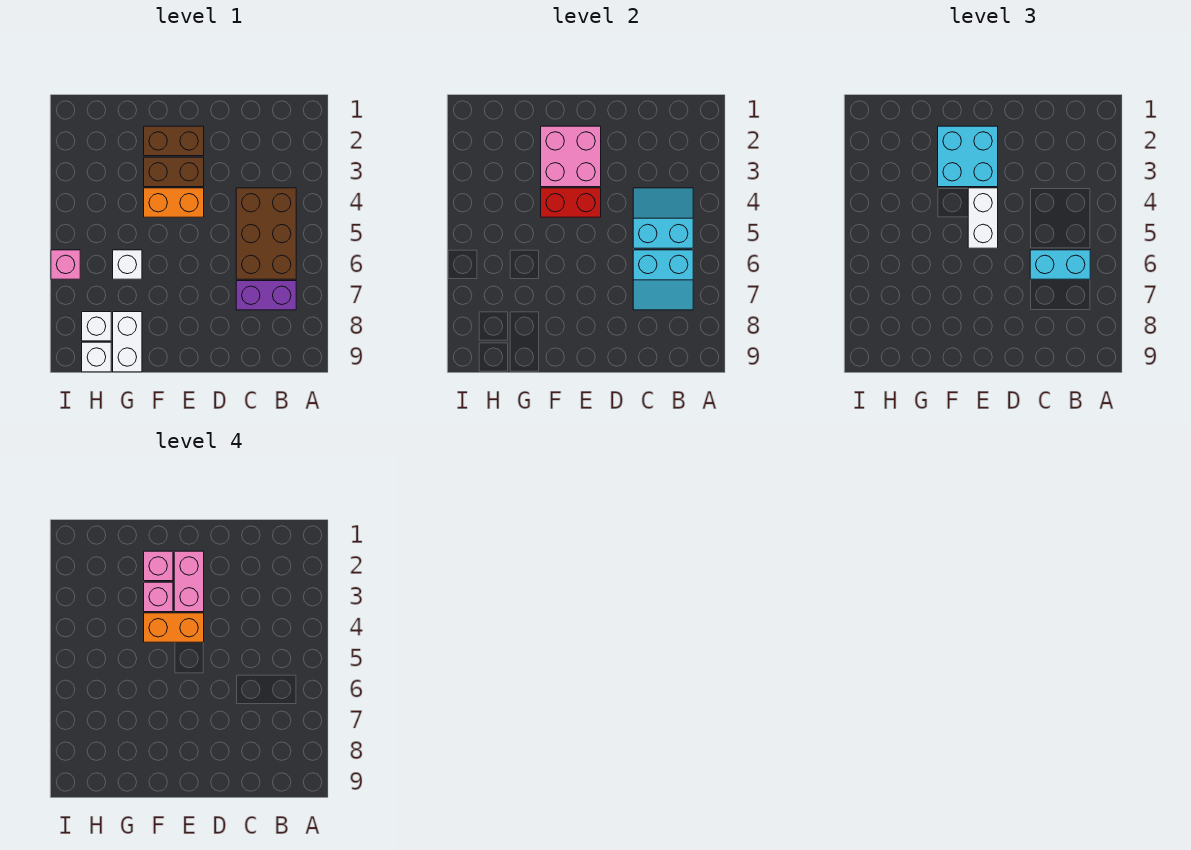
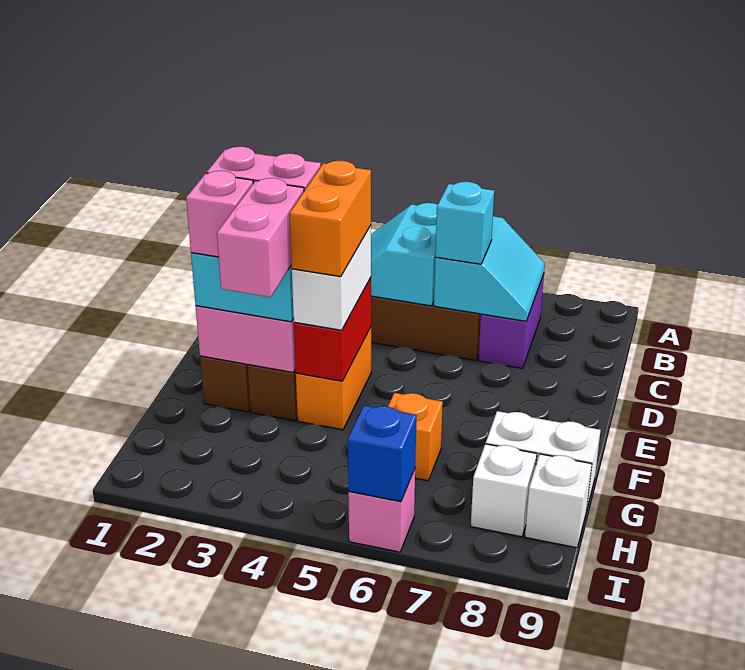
cyan 1x2 brick [1030,250,1090,279] -> cyan 1x1 brick [435,182,494,264]
white 1x2 brick [968,188,998,248] -> white 1x2 brick turned to [292,226,371,330]
pink 1x1 brick [144,582,173,612] -> pink 1x2 brick [217,178,304,297]
white 1x1 brick [113,250,142,279] -> orange 1x1 brick [388,393,443,481]
none -> blue 1x1 brick [348,405,417,502]

